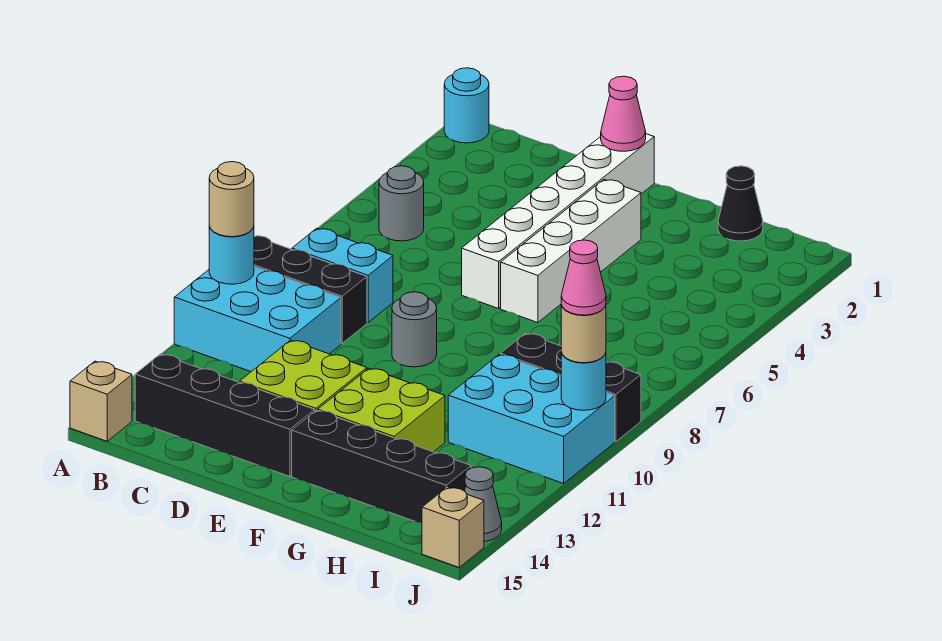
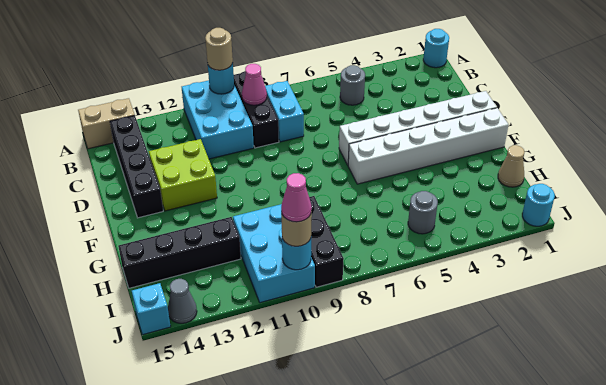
tan 1x1 brick [70,361,132,441] -> tan 1x2 brick [78,98,135,149]
pink 1x1 cone [601,76,646,151] -> pink 1x1 cone moved to [242,64,267,105]
grey 1x1 round brick [392,292,437,367] -> grey 1x1 round brick moved to [408,191,438,234]
white 1x4 brick [501,180,641,323] -> white 1x6 brick [348,108,508,184]
lime 2x2 brick [318,368,445,452] -> none
black 1x4 brick [292,410,471,523] -> black 1x4 brick turned to [118,217,241,288]
black 1x1 cone [718,166,763,241] -> tan 1x1 cone [498,145,524,187]
none -> cyan 1x1 round brick [522,184,555,226]
tan 1x1 brick [422,487,484,567] -> cyan 1x1 brick [132,283,171,335]

